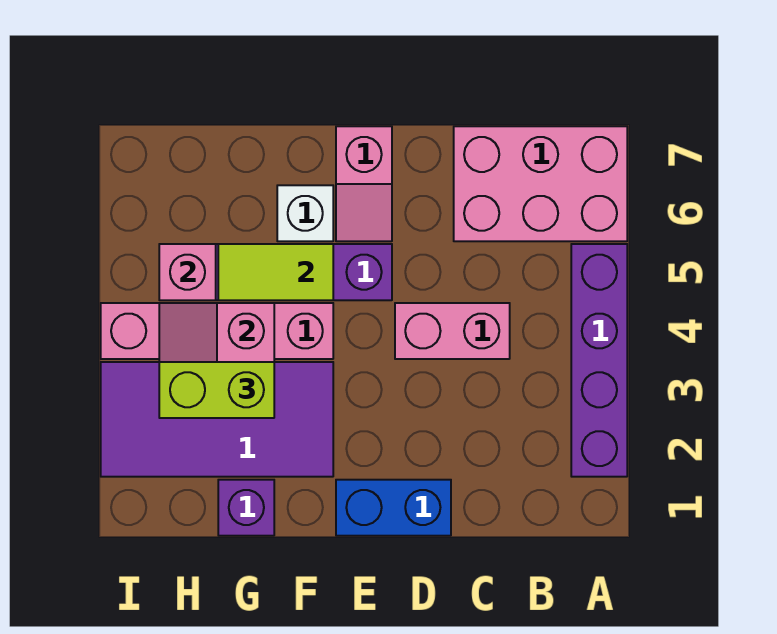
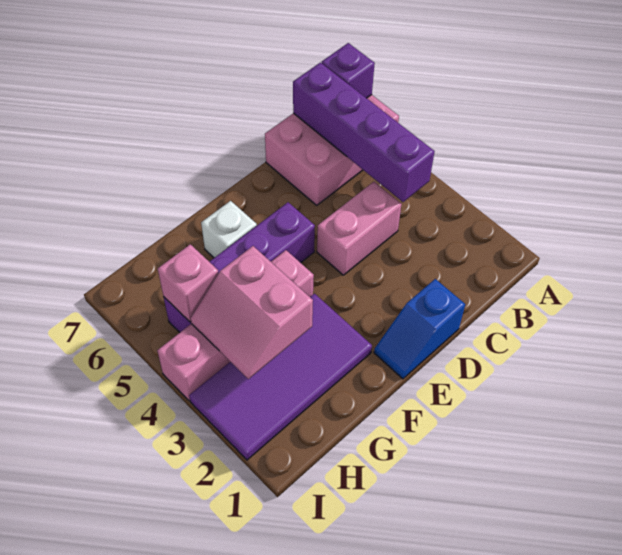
purple 1x4 brick [571,244,627,477] -> purple 1x4 brick moved to [293,63,435,202]
blue 1x2 brick [336,480,451,536] -> blue 1x2 slope [374,279,465,379]
pink 1x2 slope [336,126,392,241] -> none
lime 1x2 tile [218,244,333,300] -> none
purple 1x1 brick [218,480,274,536] -> purple 1x1 brick moved to [322,43,375,98]
lime 1x2 brick [159,362,274,418] -> none

